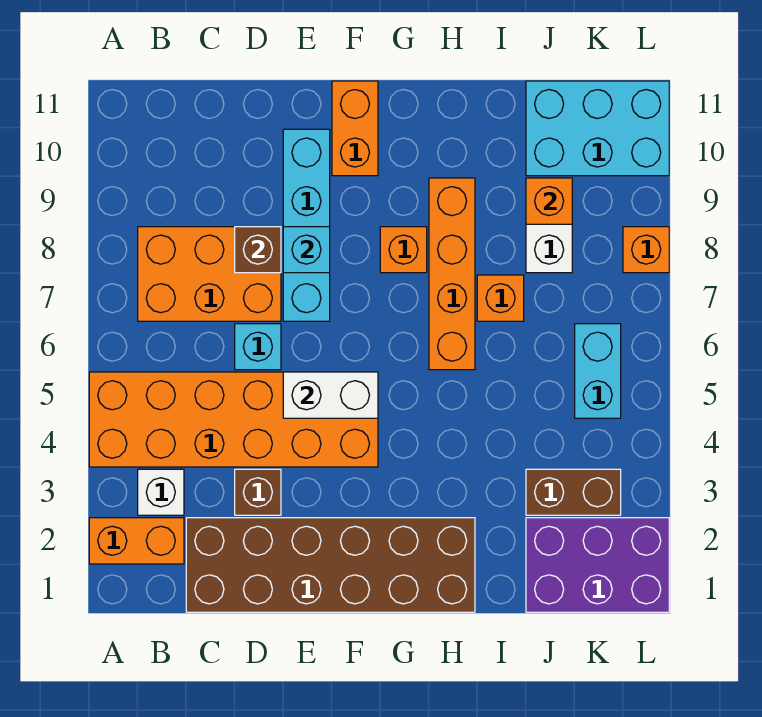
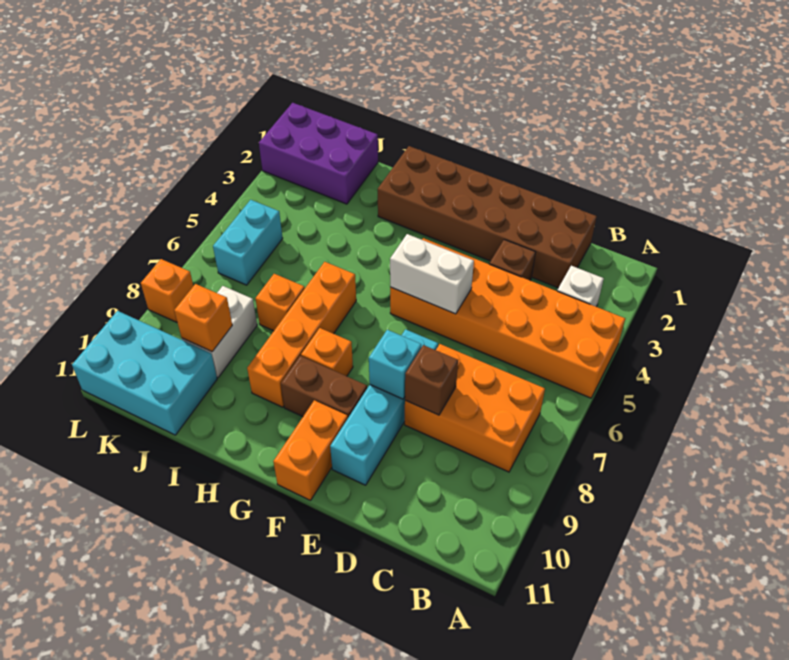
orange 1x2 brick [89,518,184,564] -> none
cyan 1x1 brick [235,324,281,370] -> none
brown 1x2 brick [526,469,621,515] -> brown 1x2 brick moved to [281,356,367,417]

